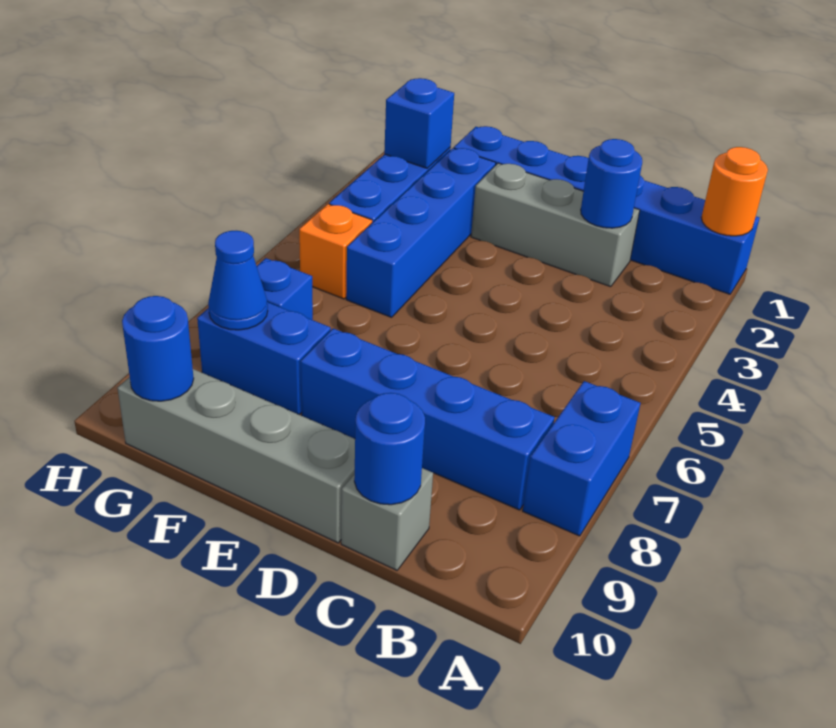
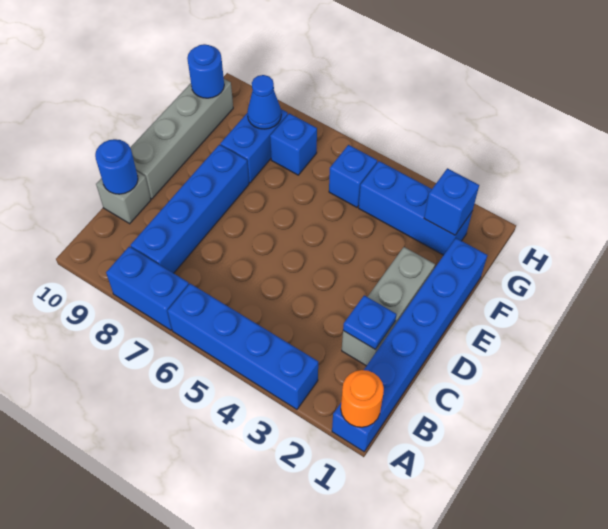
blue 1x1 round brick [581,139,642,228] -> blue 1x1 plate [343,295,396,349]
blue 1x4 brick [346,148,496,317] -> blue 1x4 brick moved to [167,284,318,409]
orange 1x1 brick [299,204,372,299] -> blue 1x1 brick [329,145,377,207]

